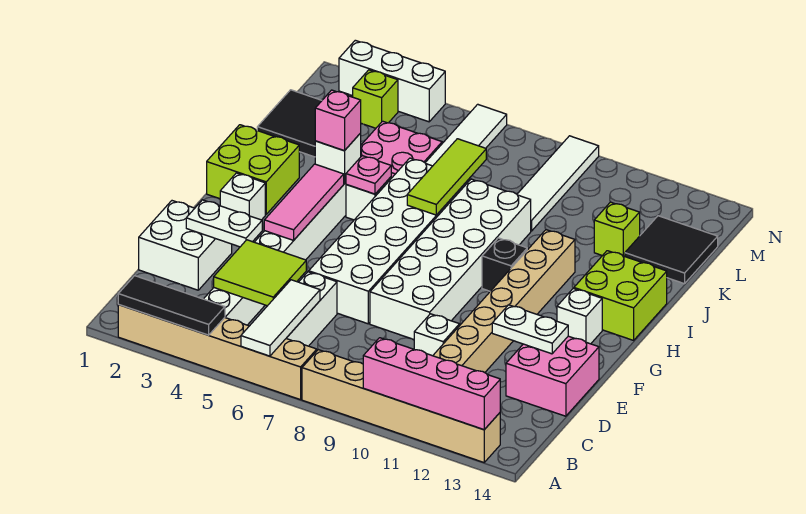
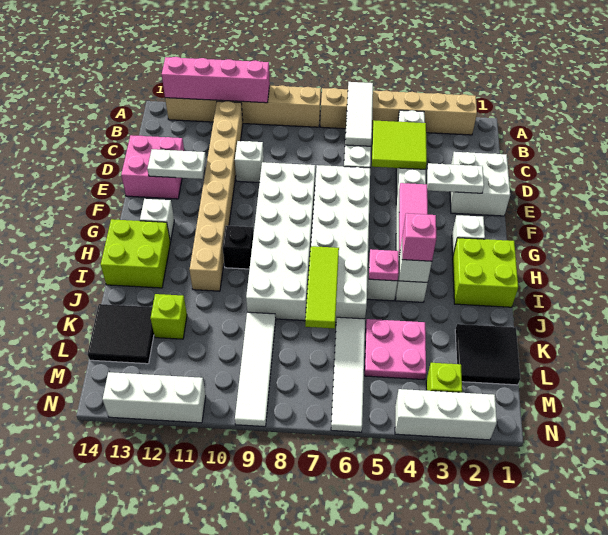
black 1x3 tile [118,276,225,335] -> none
none -> white 1x3 brick [103,372,206,423]

